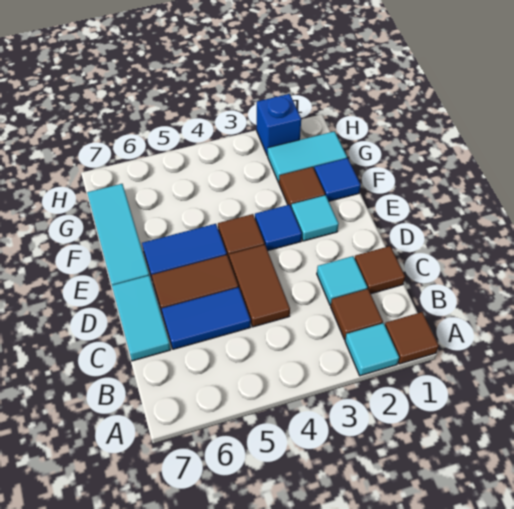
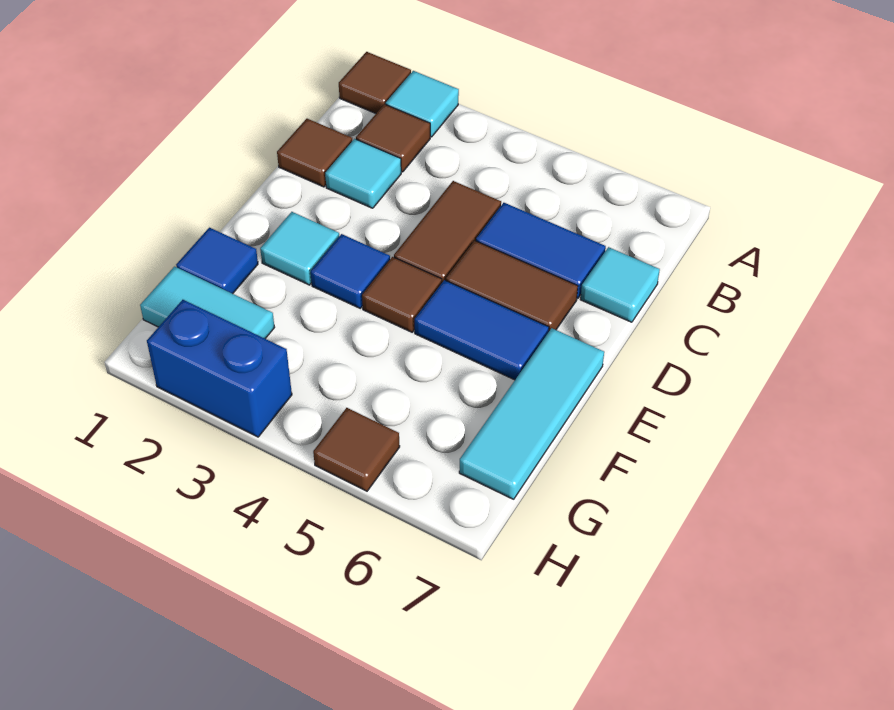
cyan 1x2 tile [112,275,171,361] -> cyan 1x1 tile [580,247,660,322]
brown 1x1 tile [279,167,325,206] -> brown 1x1 tile moved to [313,408,400,491]
blue 1x1 brick [257,94,301,156] -> blue 1x2 brick [147,300,292,437]

